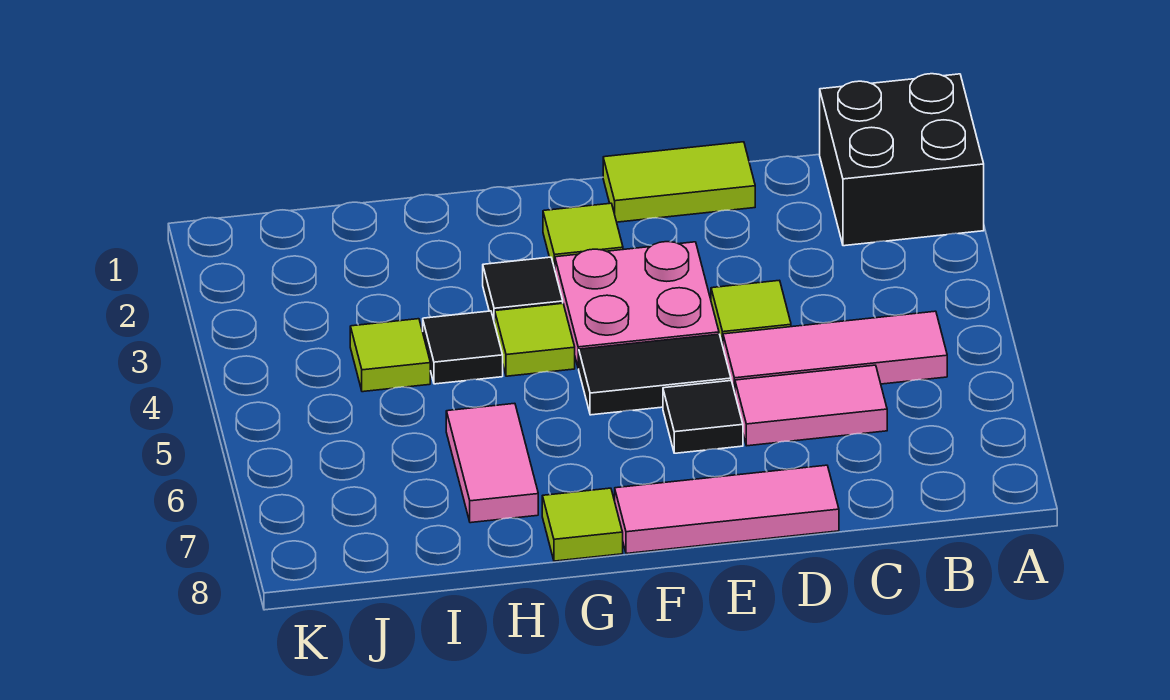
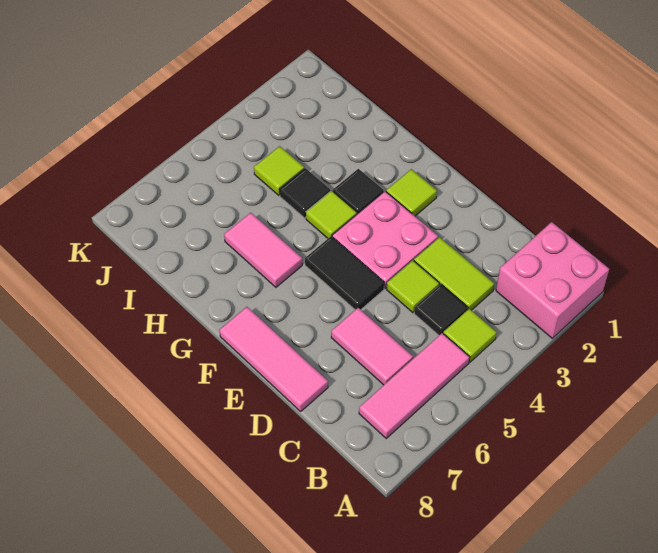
black 2x2 brick [820,74,984,246] -> pink 2x2 brick [496,222,609,338]
pink 1x3 tile [723,311,947,392] -> pink 1x3 tile turned to [359,333,470,438]
lime 1x2 tile [603,142,755,222] -> lime 1x2 tile moved to [414,237,495,310]
black 1x1 tile [663,381,743,453] -> black 1x1 tile moved to [414,284,468,335]
lime 1x1 tile [542,488,623,561] -> lime 1x1 tile moved to [443,309,497,362]
pink 1x2 tile [446,403,538,523] -> pink 1x2 tile turned to [224,213,302,287]

